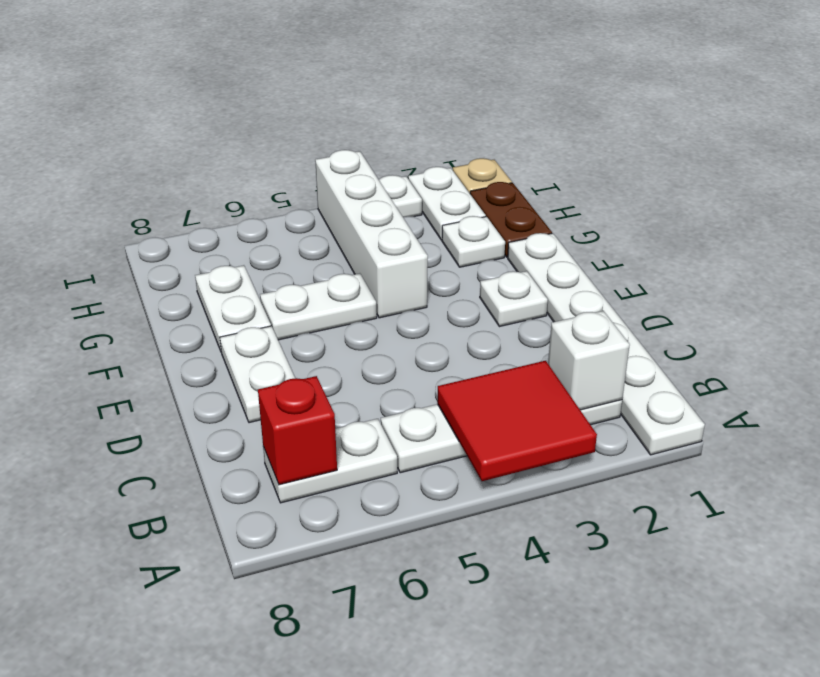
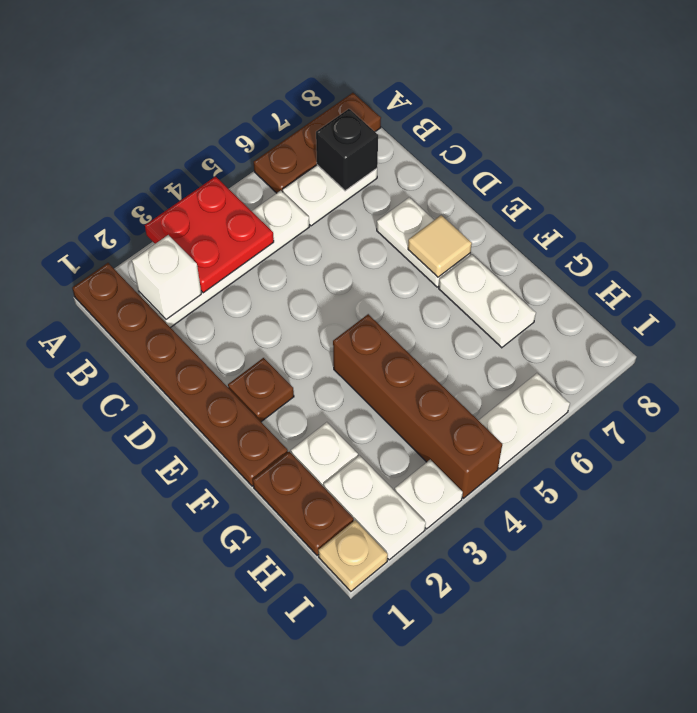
white 1x6 plate [508,233,705,455] -> brown 1x6 plate [72,263,288,486]
red 2x2 tile [437,361,597,481] -> red 2x2 plate [145,177,274,293]
none -> brown 1x3 plate [254,93,381,193]
red 1x1 brick [258,376,337,485] -> black 1x1 brick [316,109,378,191]
white 1x1 plate [480,271,548,327] -> brown 1x1 plate [228,358,294,422]
none -> tan 1x1 tile [408,215,472,277]
white 1x4 brick [315,150,428,318] -> brown 1x4 brick [333,314,502,498]
white 1x2 plate [260,273,377,340] -> white 1x2 plate moved to [478,373,570,469]

